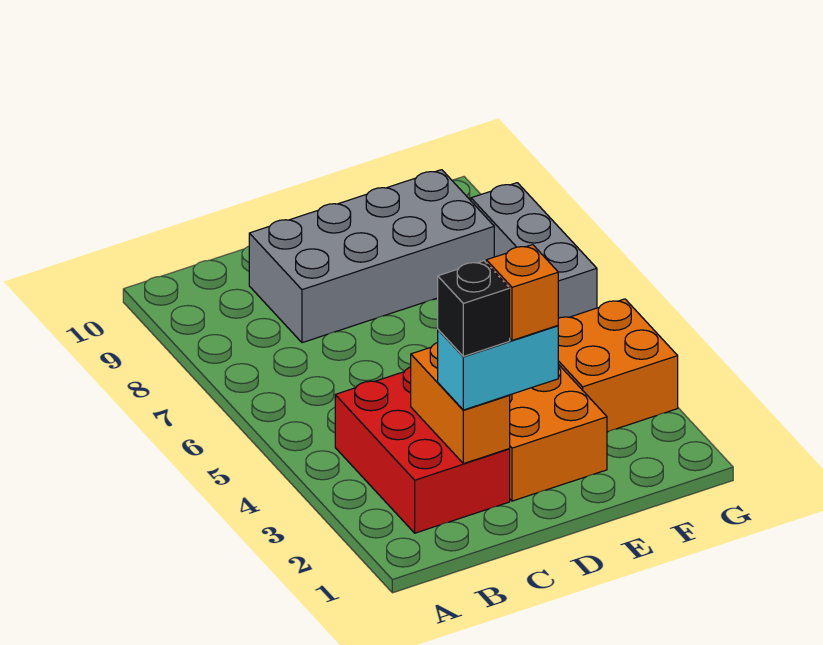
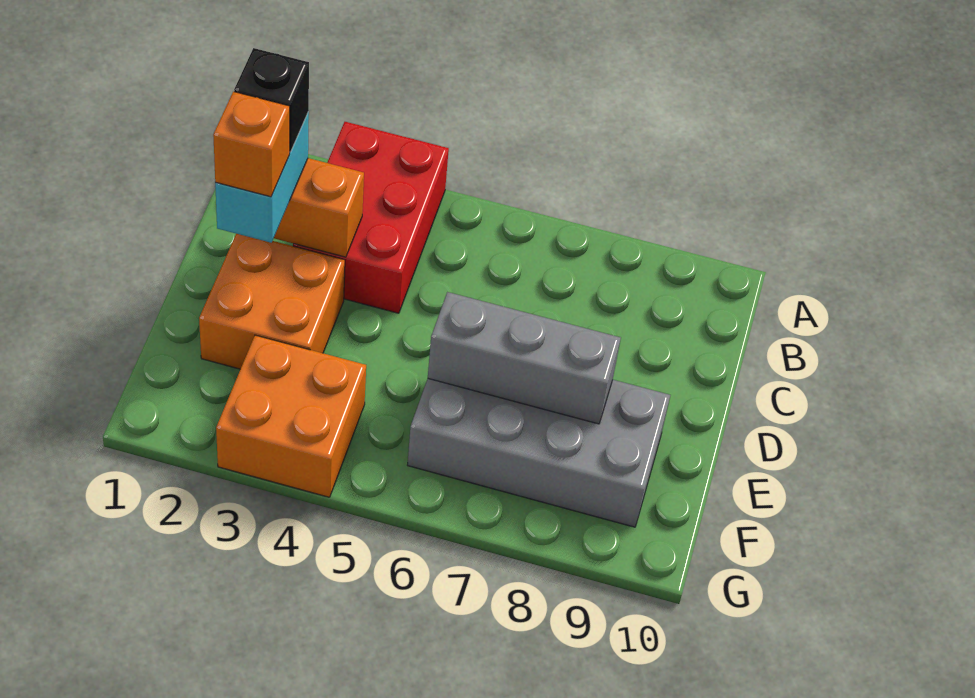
red 2x3 brick [335,367,510,533] -> red 2x3 brick turned to [293,122,449,313]
grey 2x4 brick [249,170,494,343] -> grey 2x4 brick turned to [408,379,670,527]
grey 1x3 brick [471,183,597,318] -> grey 1x3 brick moved to [428,292,621,424]

